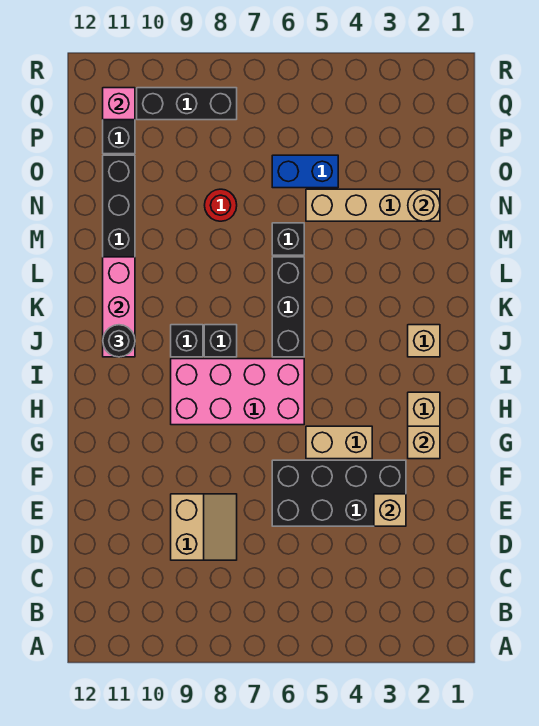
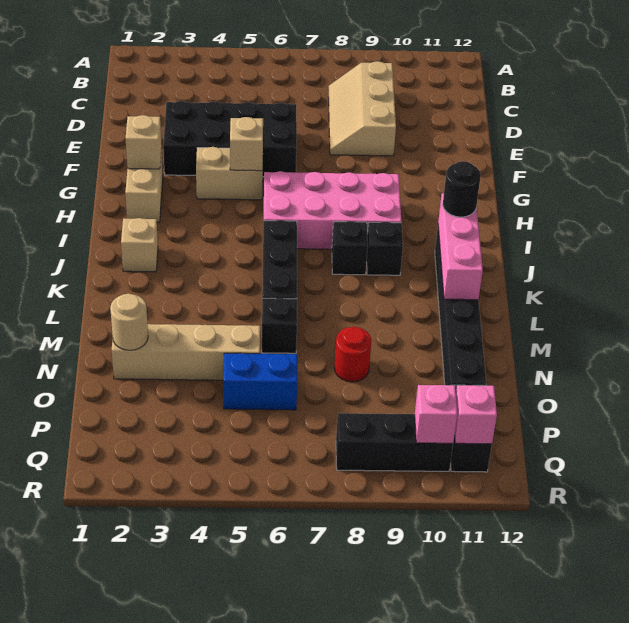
tan 2x2 slope [171,494,237,560] -> tan 2x3 slope [329,61,396,156]
tan 1x1 brick [374,494,406,526] -> tan 1x1 brick moved to [230,117,263,171]
none -> pink 1x1 brick [415,385,457,443]

